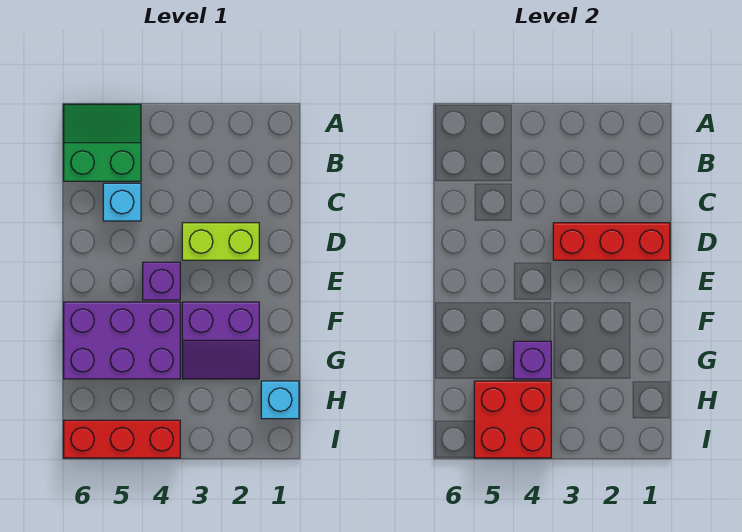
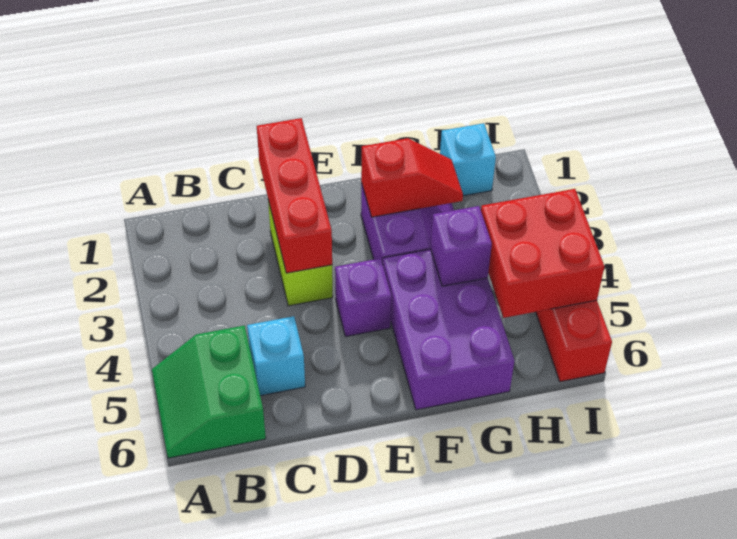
none -> red 1x2 slope [361,138,463,217]

